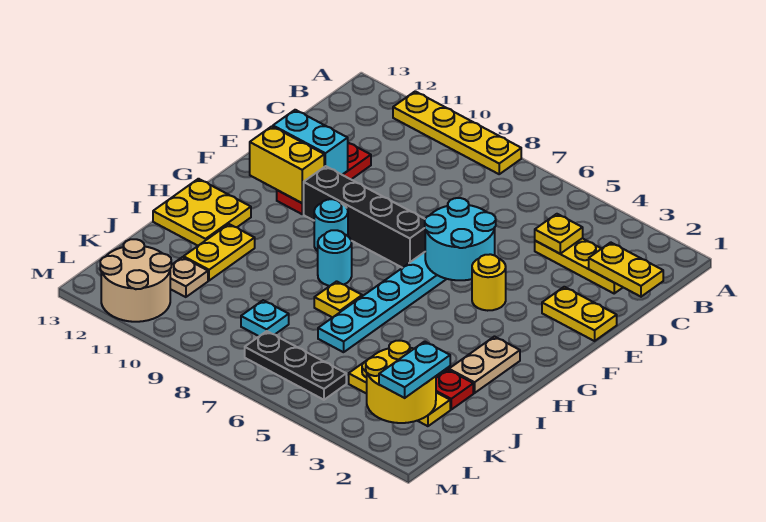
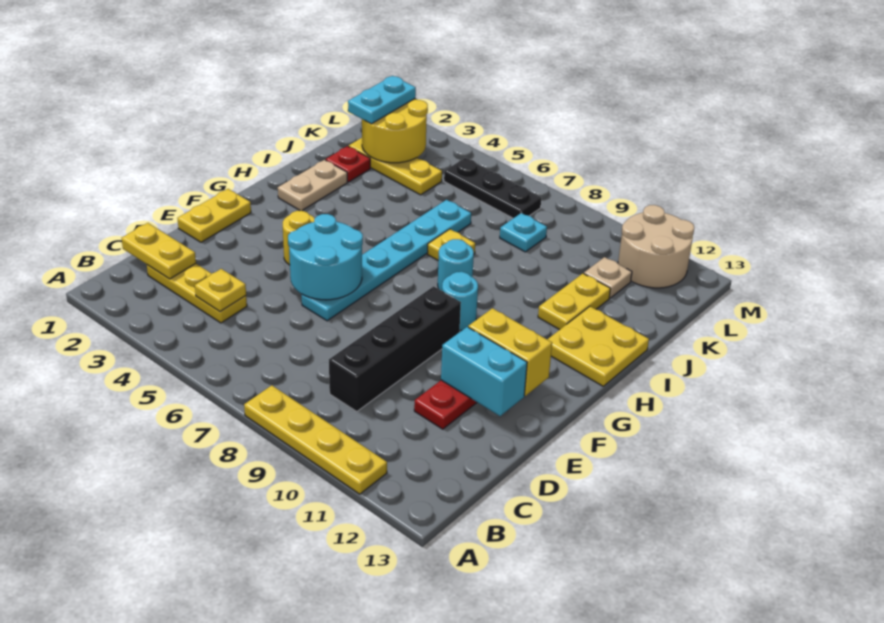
yellow 1x2 plate [542,287,617,341] -> yellow 1x2 plate turned to [177,189,251,242]
black 1x4 brick [303,166,425,268] -> black 1x4 brick turned to [329,286,461,411]

